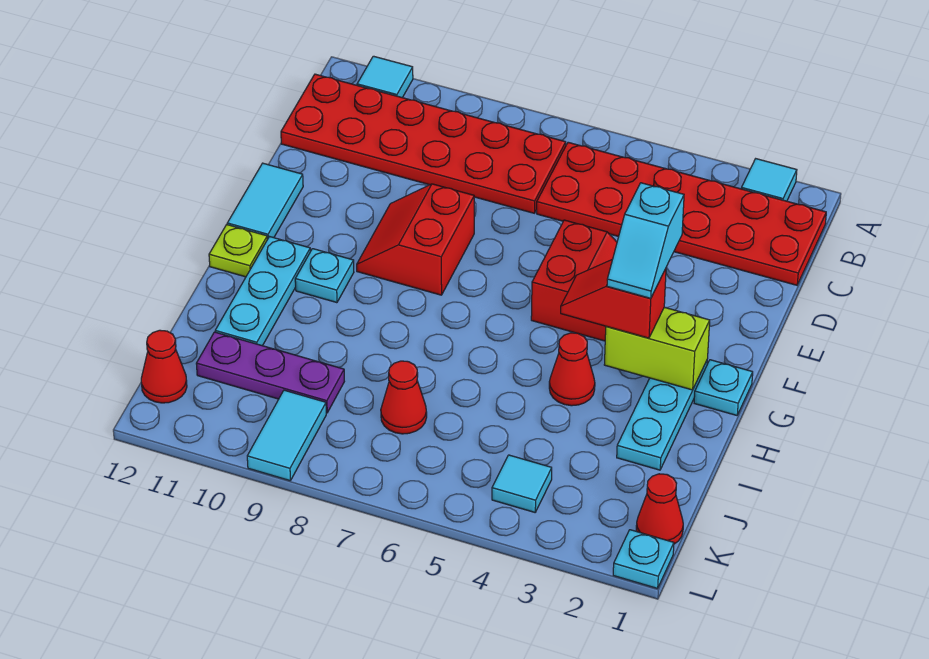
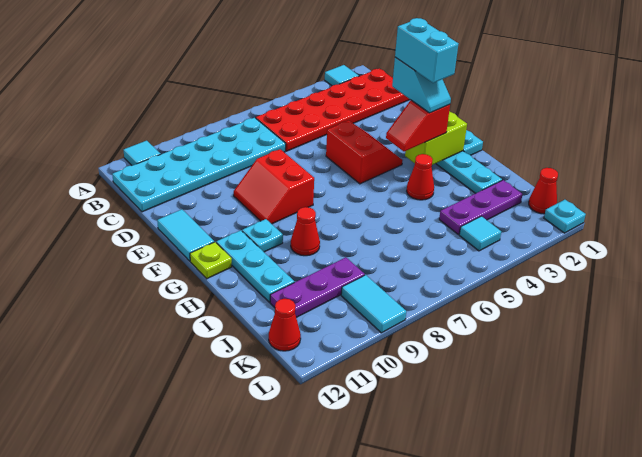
red 2x6 plate [281,74,566,213] -> cyan 2x6 plate [112,118,286,212]
none -> cyan 1x2 brick [395,18,458,83]
none -> purple 1x3 plate [439,180,523,234]
red 1x1 cone [381,361,427,434] -> red 1x1 cone moved to [291,207,320,256]

